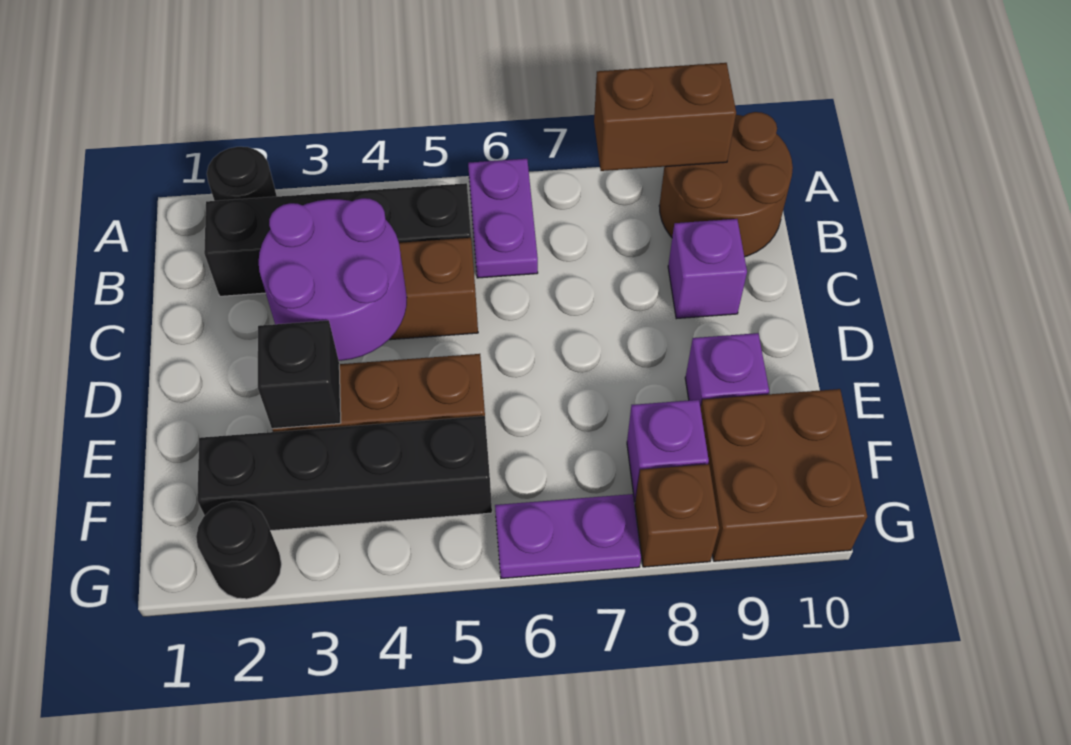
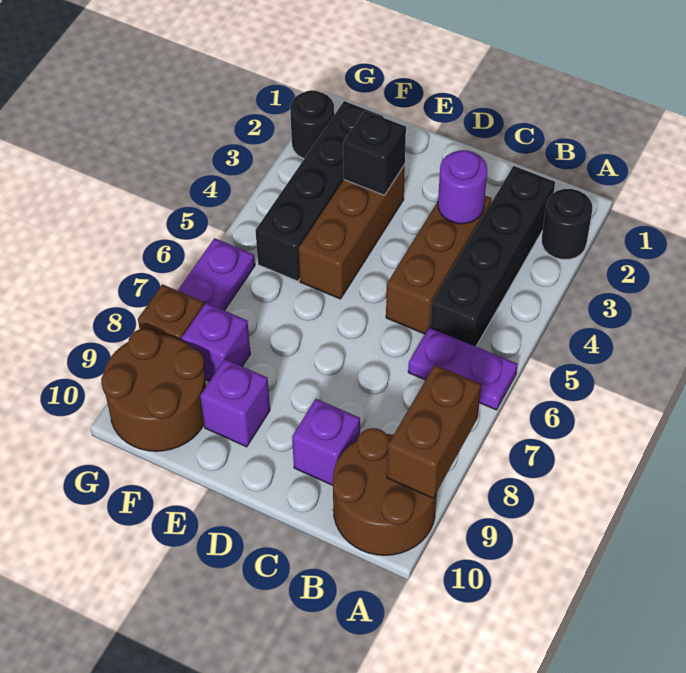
purple 2x2 round brick [259,198,407,361] -> purple 1x1 round brick [438,150,487,224]
brown 2x2 brick [701,389,867,561] -> brown 2x2 round brick [101,329,206,451]

